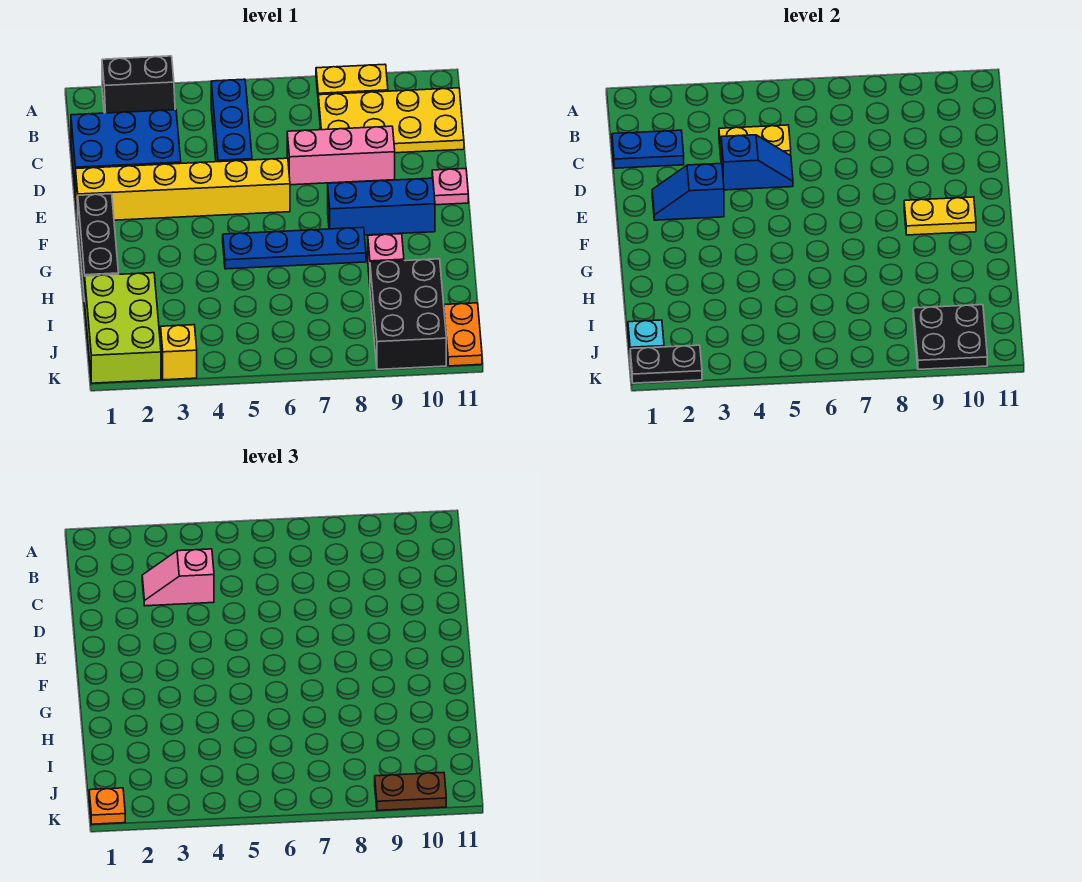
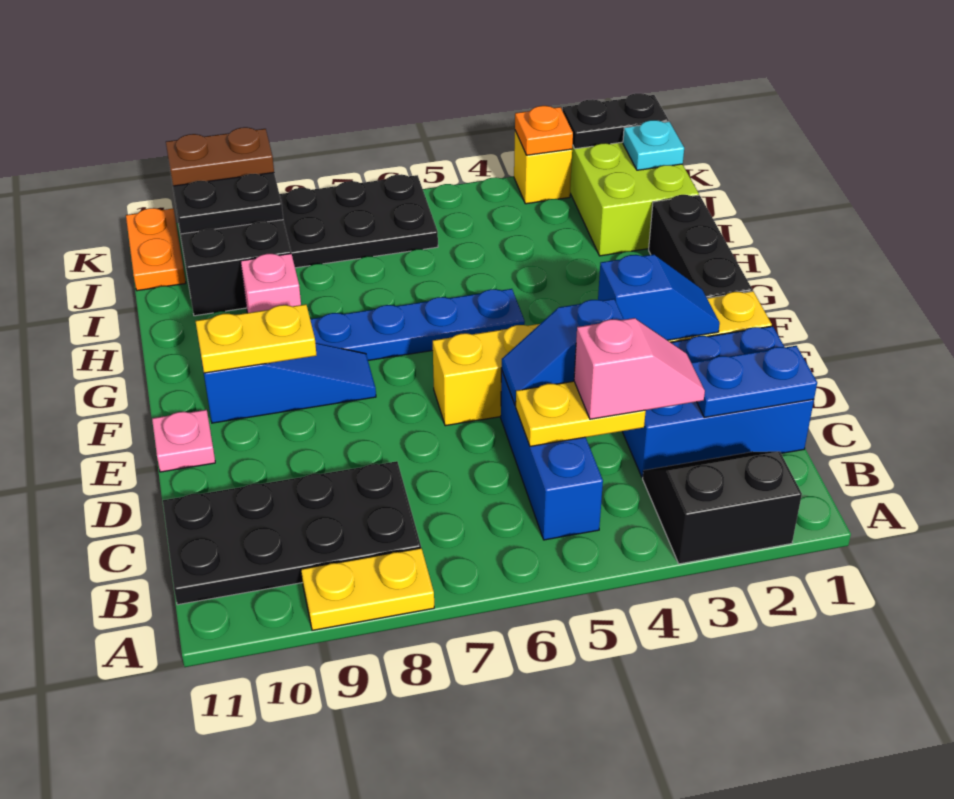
yellow 2x4 plate [318,88,464,153] -> black 2x4 plate [163,461,421,605]
pink 1x3 brick [287,126,395,185] -> none
blue 1x3 brick [328,178,435,235] -> blue 1x3 slope [201,343,376,423]
none -> black 2x3 plate [280,174,438,268]
orange 1x1 plate [89,788,125,824] -> orange 1x1 plate moved to [515,106,573,155]

